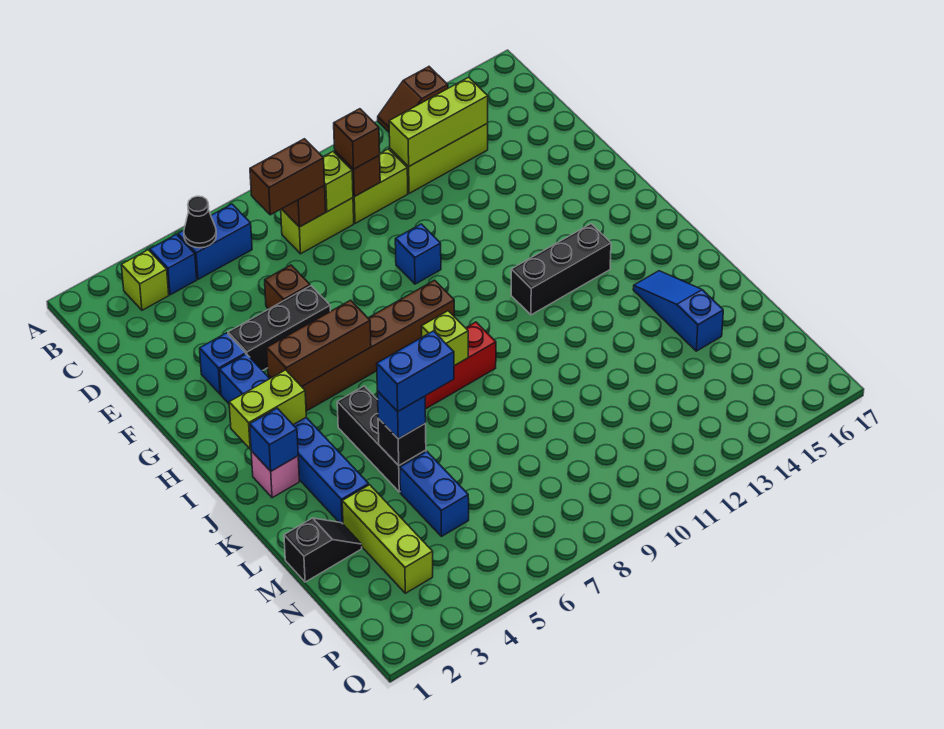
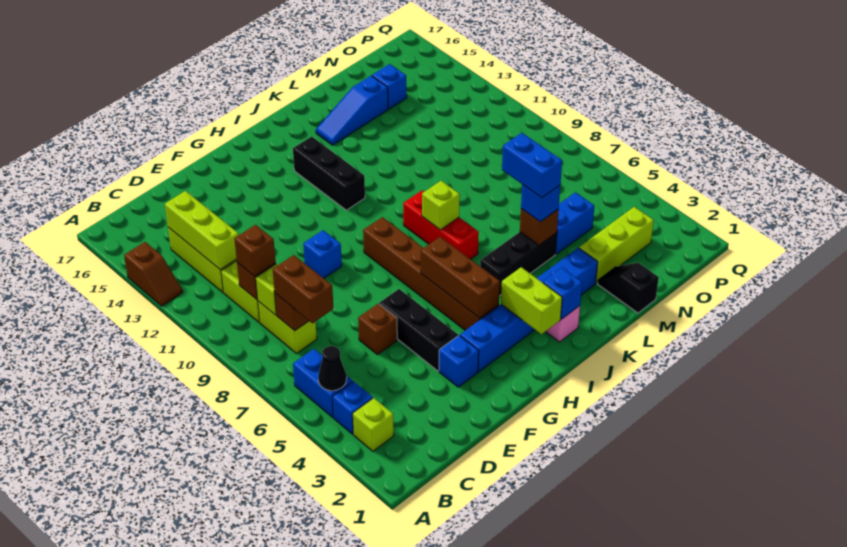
black 1x1 brick [378,418,426,465] -> brown 1x1 brick [520,209,559,245]
none -> blue 1x1 brick [372,64,407,109]

